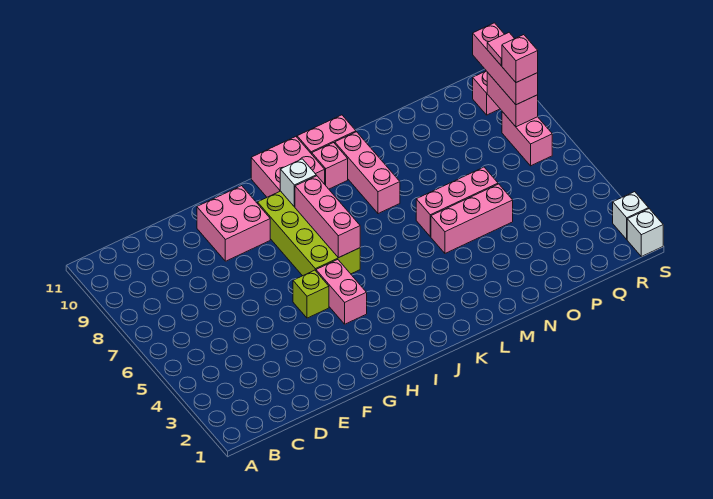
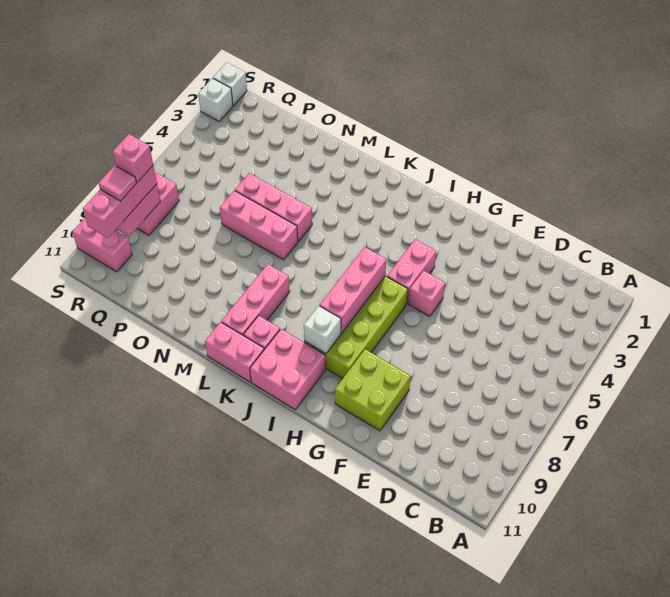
pink 2x2 brick [197,186,270,261] -> lime 2x2 brick [335,349,411,431]
lime 1x1 brick [293,270,329,318] -> pink 1x1 brick [409,270,445,317]

